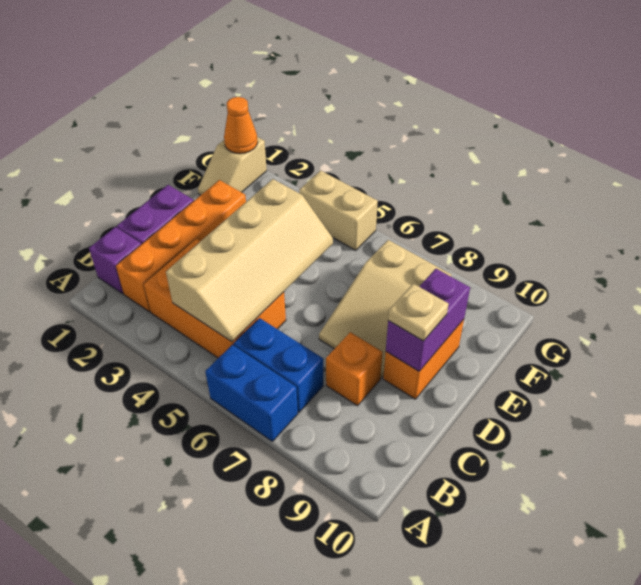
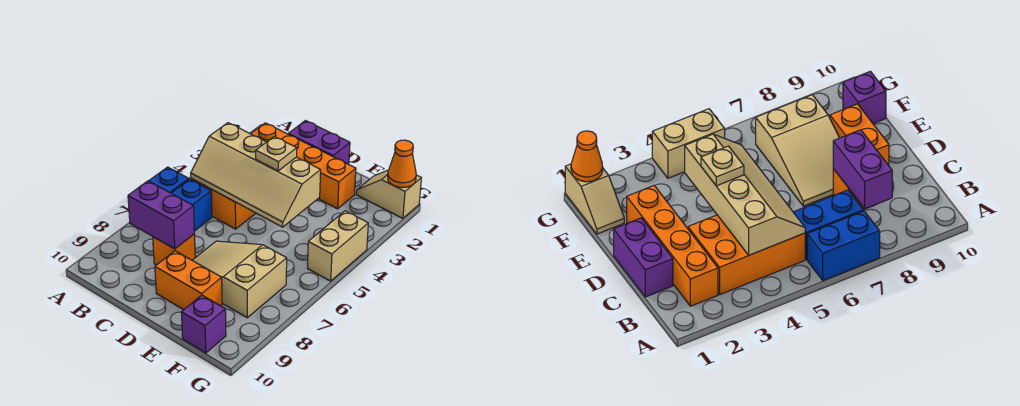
purple 1x1 brick [89,227,141,294] -> purple 1x1 brick moved to [182,295,226,353]
purple 1x2 brick [386,269,470,371] -> purple 1x2 brick moved to [128,181,194,249]
tan 1x1 plate [388,284,449,341] -> tan 1x1 plate moved to [256,136,297,171]

